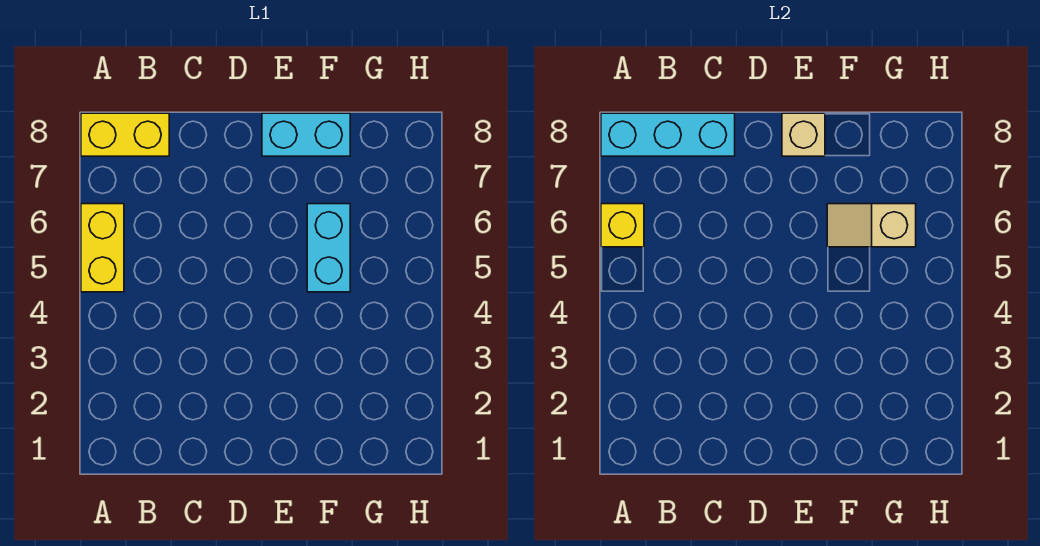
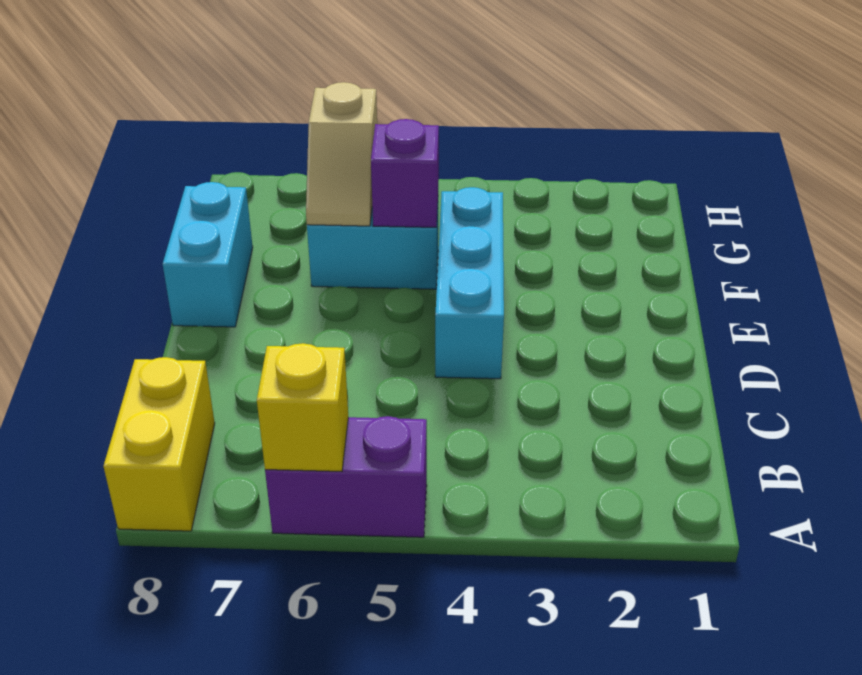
yellow 1x2 brick [81,204,124,292] -> purple 1x2 brick [265,416,427,537]
cyan 1x3 brick [601,113,735,156] -> cyan 1x3 brick moved to [435,187,504,379]
tan 1x1 brick [782,113,825,156] -> none
none -> purple 1x1 brick [371,119,439,227]

